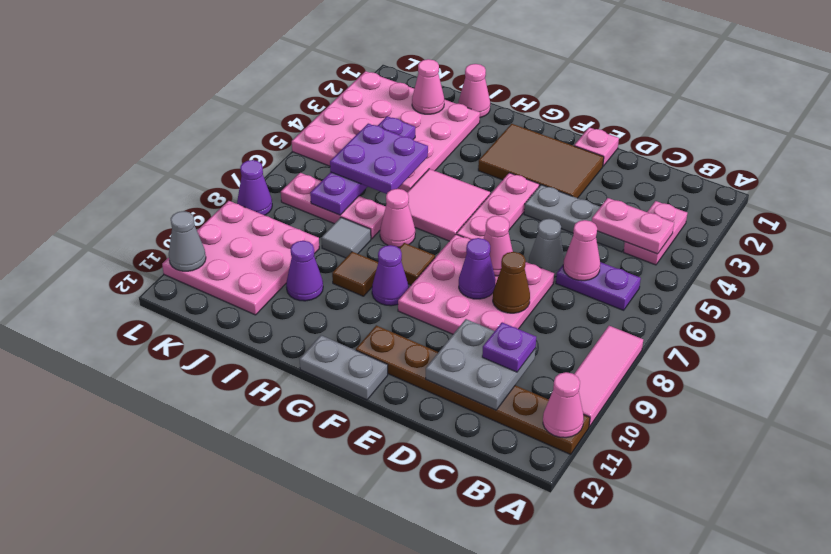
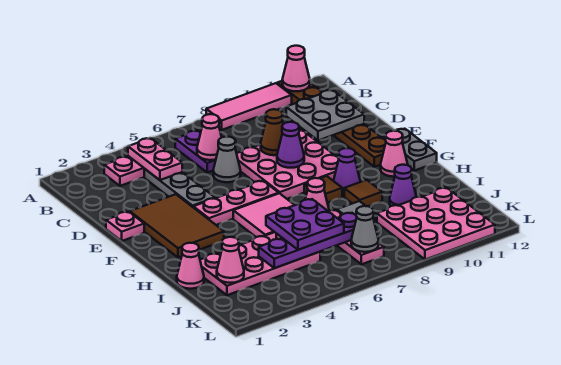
purple 1x1 plate [482,322,536,372] -> none
pink 1x1 cone [483,216,513,276] -> pink 1x1 cone moved to [381,131,408,177]
pink 4x4 plate [292,71,480,192] -> pink 2x4 plate [200,232,320,295]
purple 1x1 cone [237,160,272,215] -> none
grey 1x1 cone [169,211,206,271] -> grey 1x1 cone moved to [351,206,379,252]

